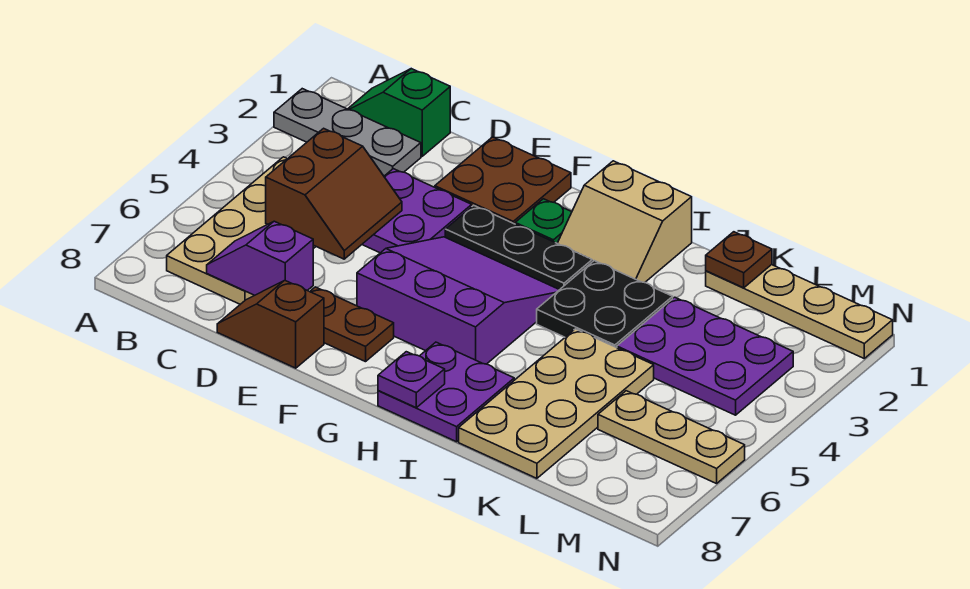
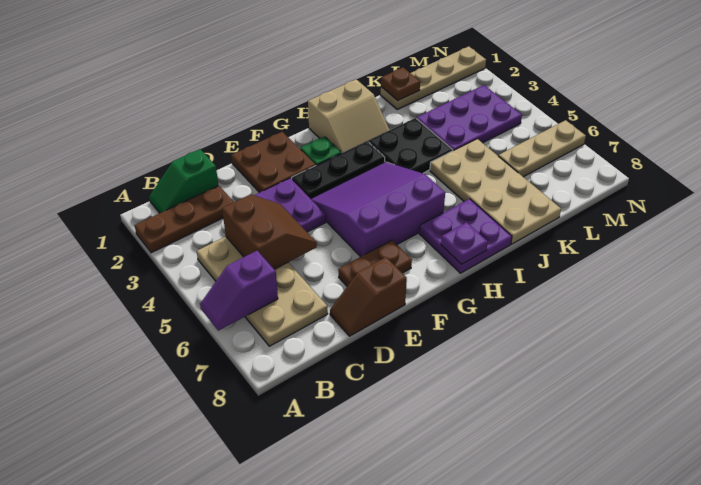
grey 1x3 plate [274,89,421,176] -> brown 1x3 plate [135,186,234,253]
purple 1x2 slope [207,221,313,295] -> purple 1x2 slope moved to [200,251,278,331]

